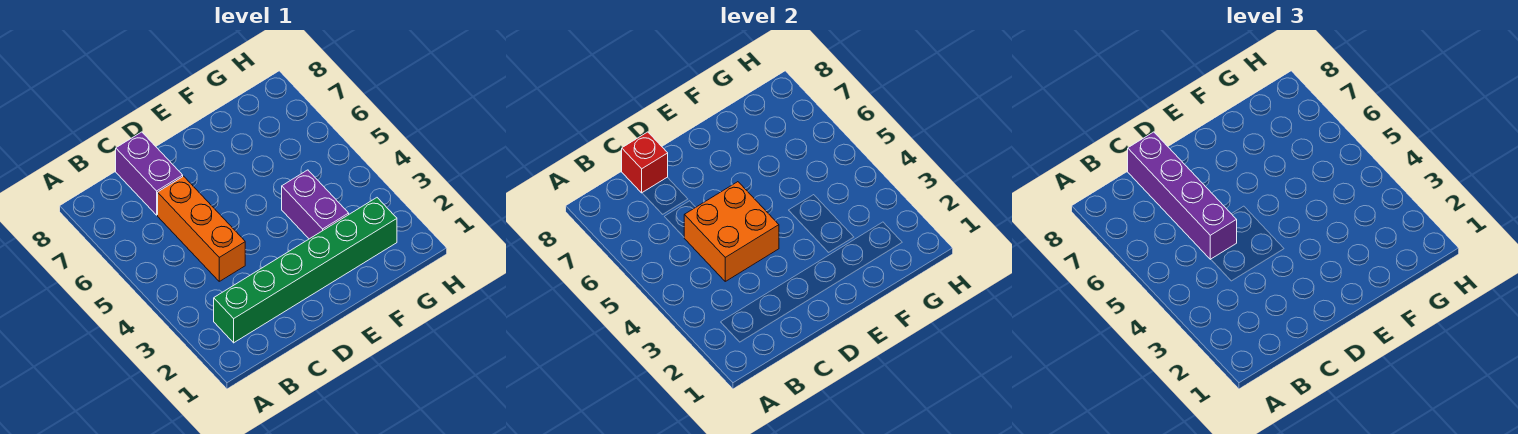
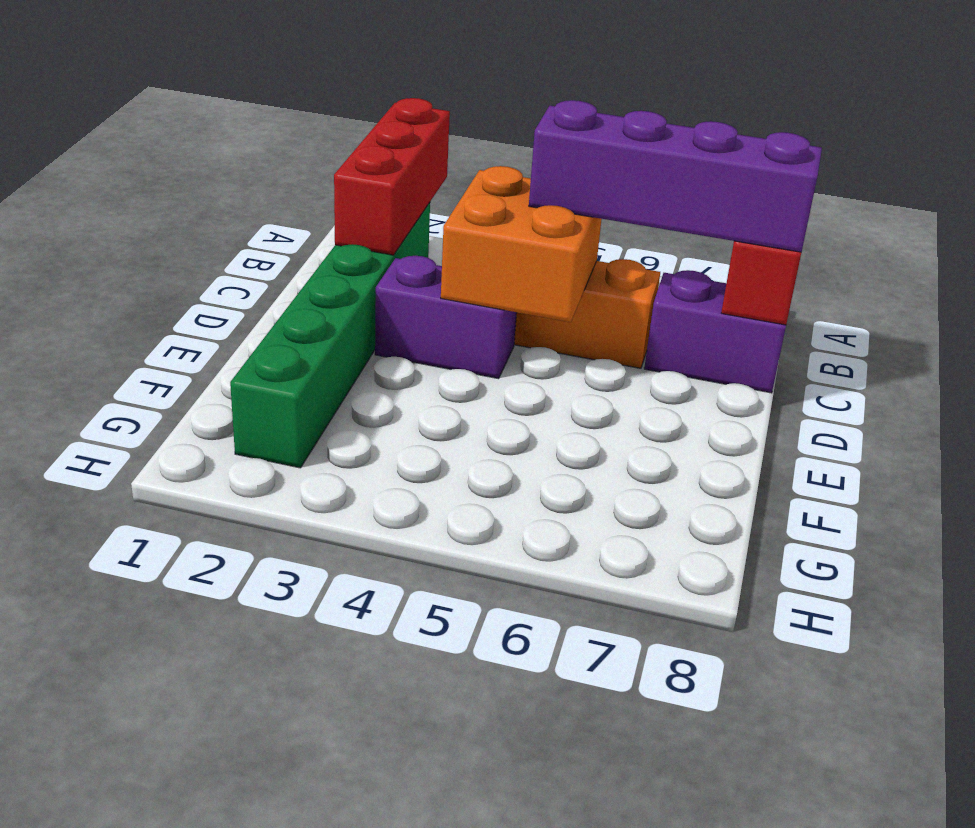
none -> red 1x3 brick [334,98,450,255]
purple 1x2 brick [282,170,349,239] -> purple 1x2 brick moved to [375,256,517,379]

